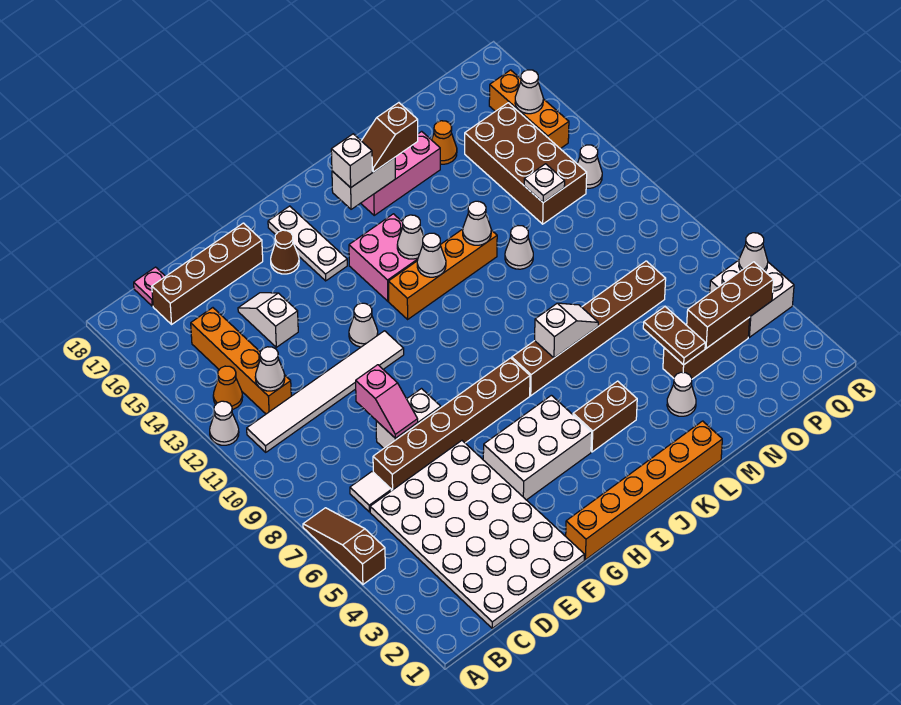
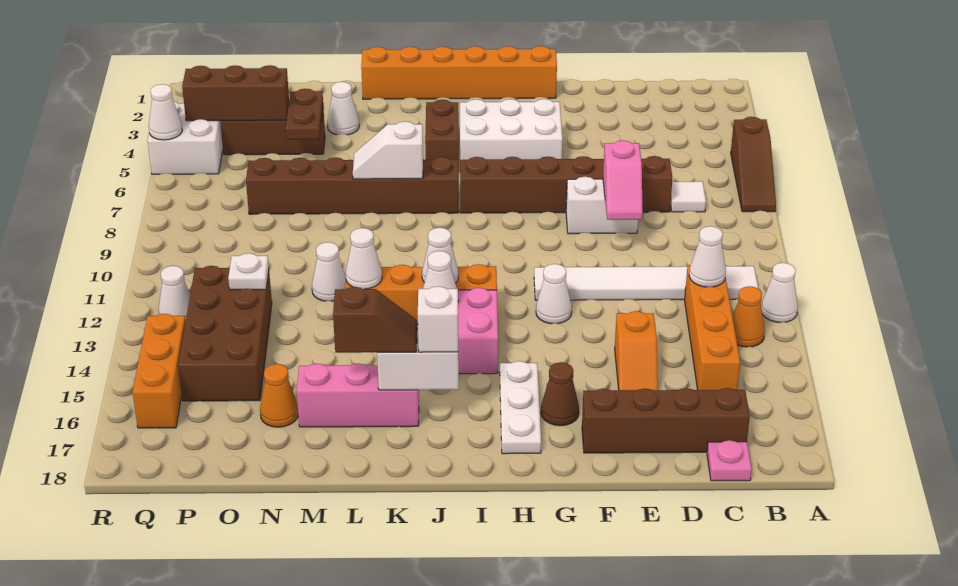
white 4x6 plate [370,441,584,628] -> none
pink 1x2 slope [356,365,418,438] -> pink 1x2 slope turned to [603,140,643,220]
white 1x2 slope [238,293,298,347] -> orange 1x2 slope [615,311,658,390]
brown 1x2 brick [573,381,637,452] -> brown 1x2 brick turned to [425,99,459,165]
white 1x1 cone [515,70,543,114] -> none

